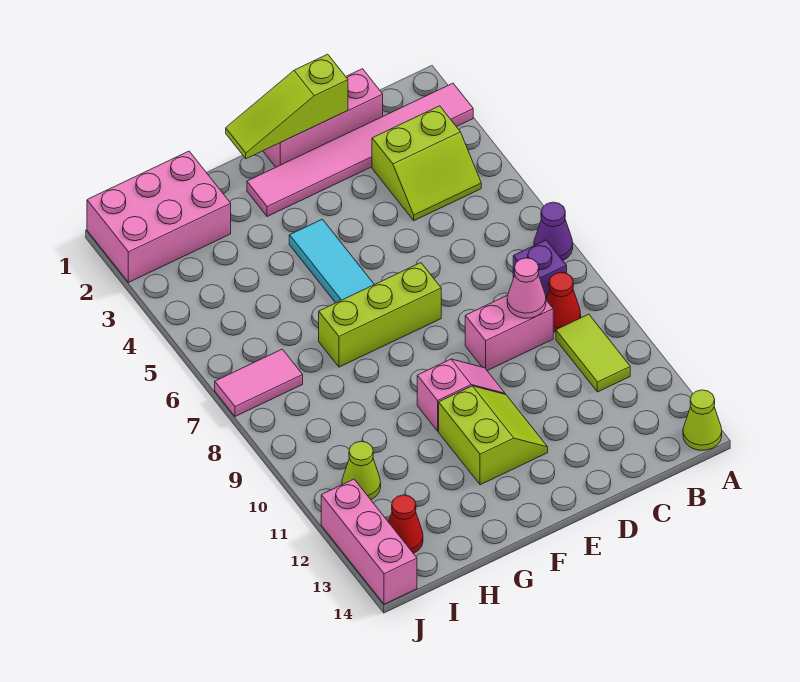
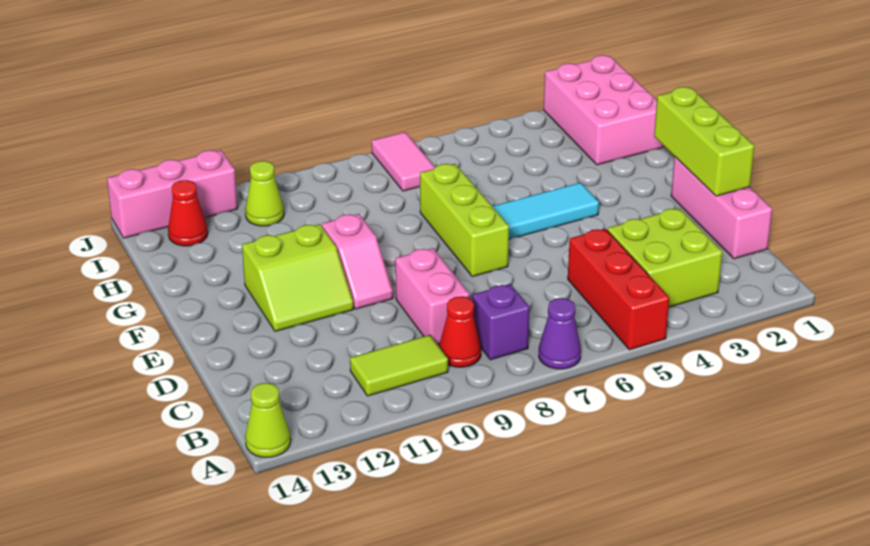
pink 1x6 tile [247,83,473,217] -> none
none -> red 1x3 brick [568,229,669,350]
lime 2x2 slope [372,106,481,221] -> lime 2x2 brick [607,208,722,307]
pink 1x1 cone [507,258,546,318] -> none
lime 1x3 slope [226,54,348,159] -> lime 1x3 brick [654,87,754,196]

